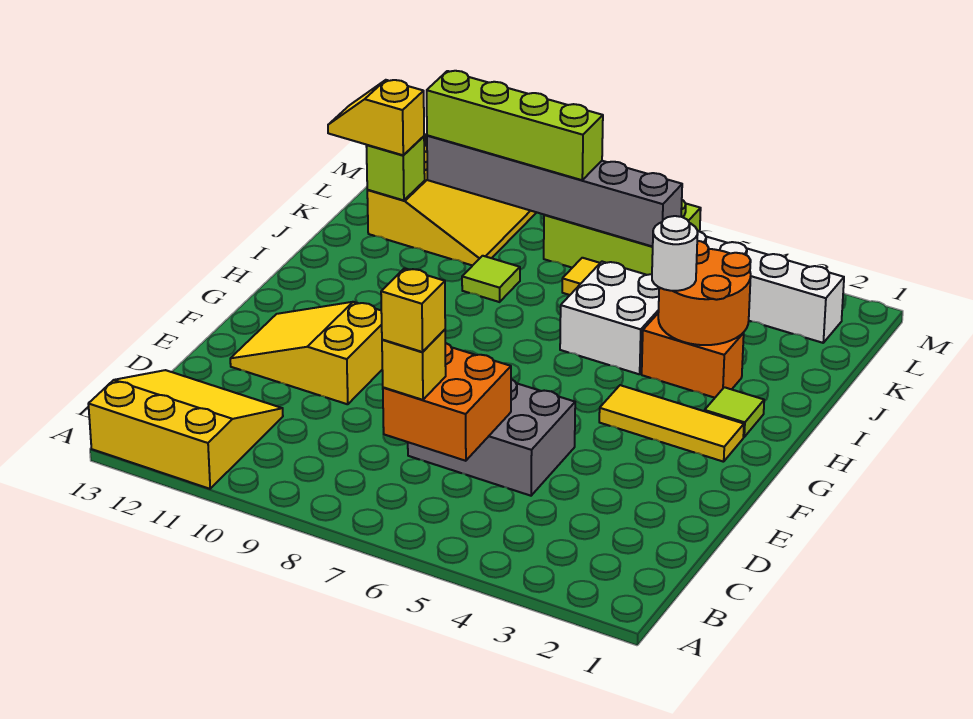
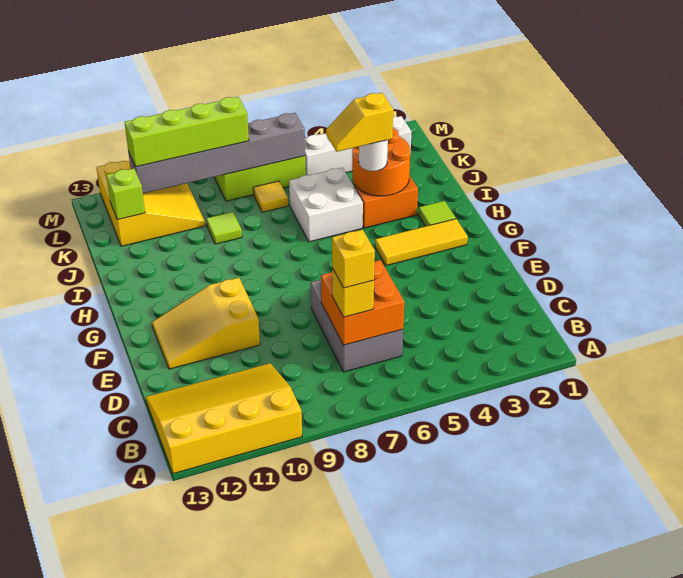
yellow 3x3 slope [88,370,283,489] -> yellow 3x4 slope [146,363,302,474]
grey 2x3 brick [408,379,575,496] -> grey 2x3 brick turned to [310,280,403,372]
yellow 1x2 slope [328,80,424,155] -> yellow 1x2 slope moved to [326,93,393,152]

